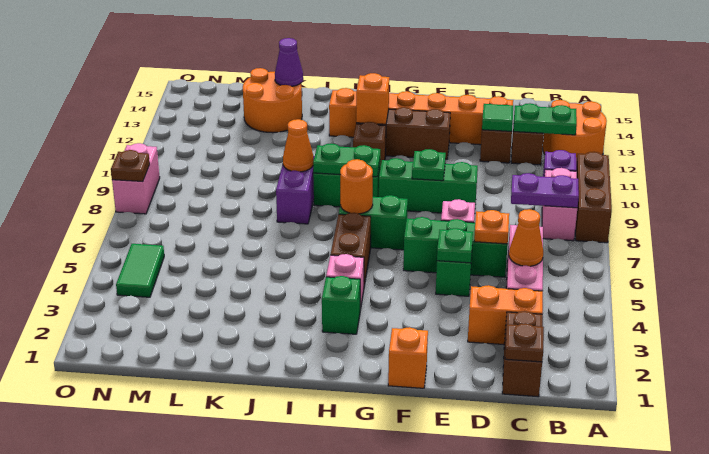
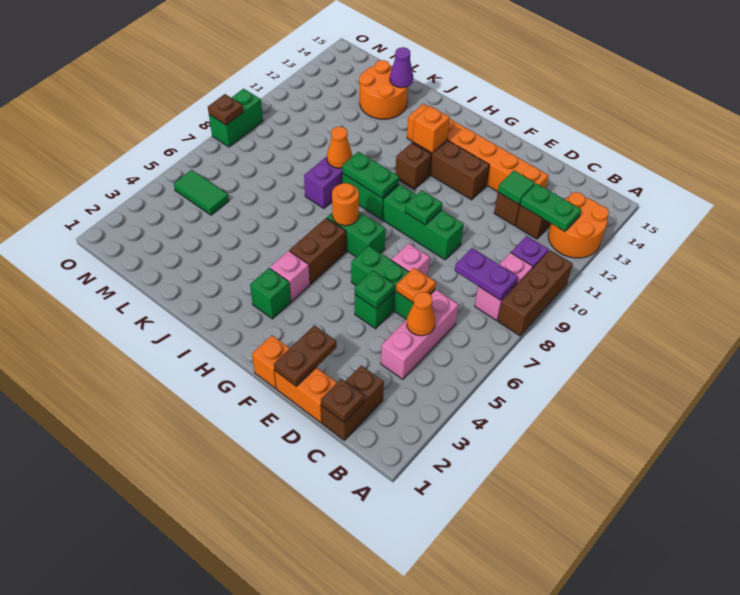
orange 1x2 brick [468,285,543,345] -> orange 1x2 brick moved to [275,368,337,423]
none -> brown 1x2 plate [274,325,337,387]
green 1x2 tile [116,244,164,297] -> green 1x2 tile turned to [174,170,229,215]
pink 1x2 brick [112,143,160,214] -> green 1x2 brick [209,89,263,147]

